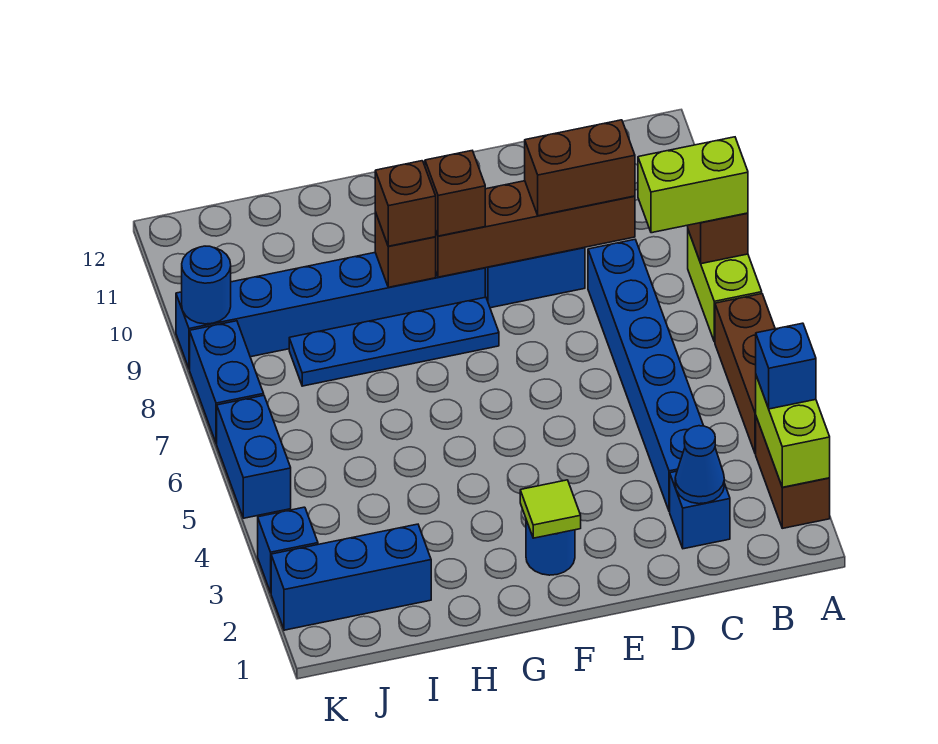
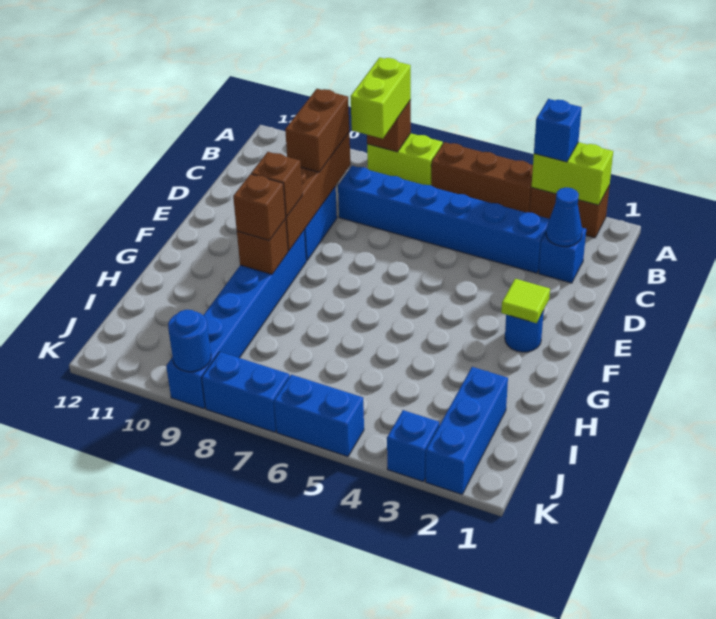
blue 1x4 plate [289,297,499,386] -> none

